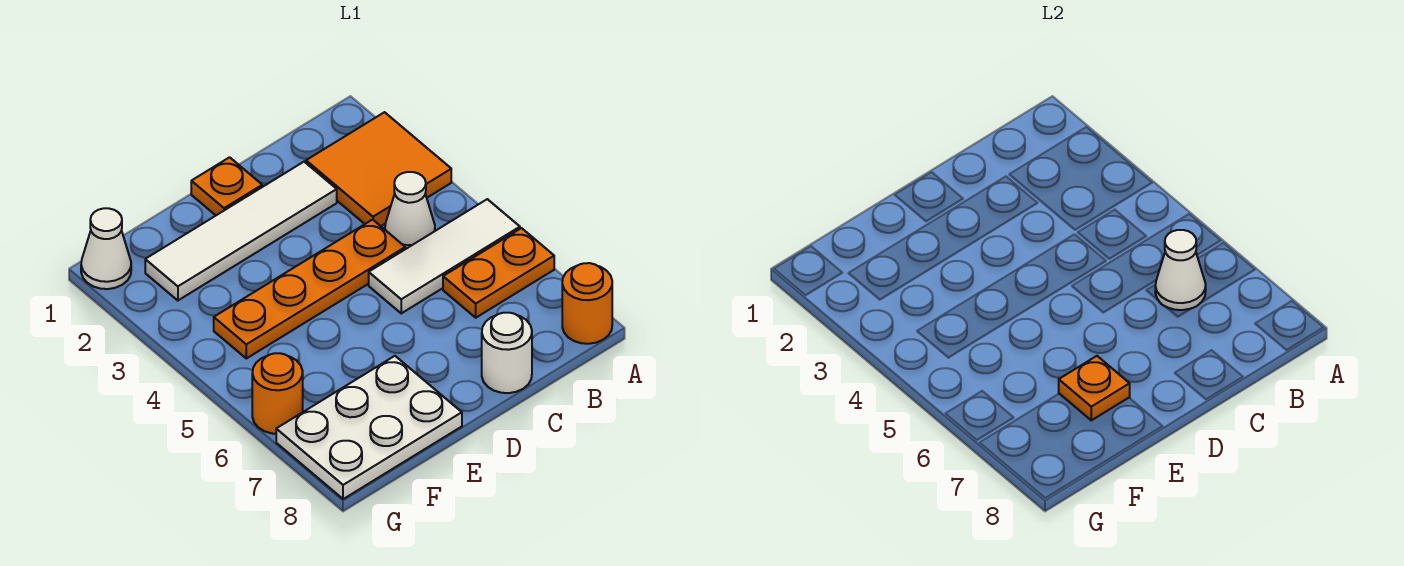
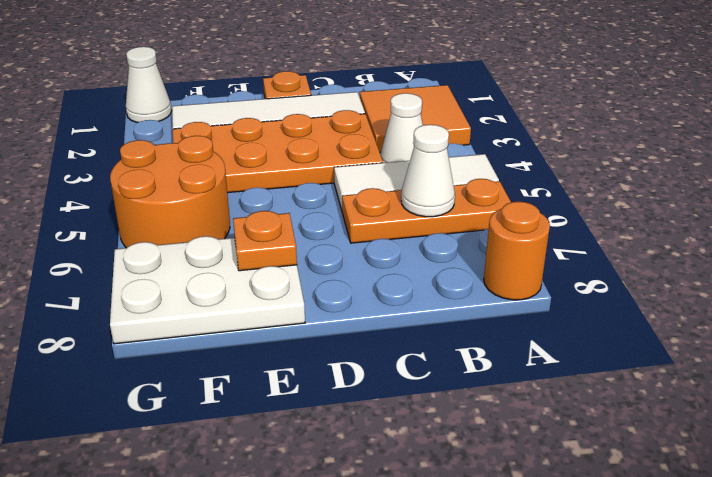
orange 1x2 plate [443,228,554,318] -> orange 1x3 plate [342,179,511,243]
orange 1x4 plate [214,220,405,358] -> orange 2x4 plate [173,110,383,193]
white 1x1 round brick [482,313,532,393] -> none
orange 1x1 round brick [252,353,303,434] -> orange 2x2 round brick [110,136,230,248]

